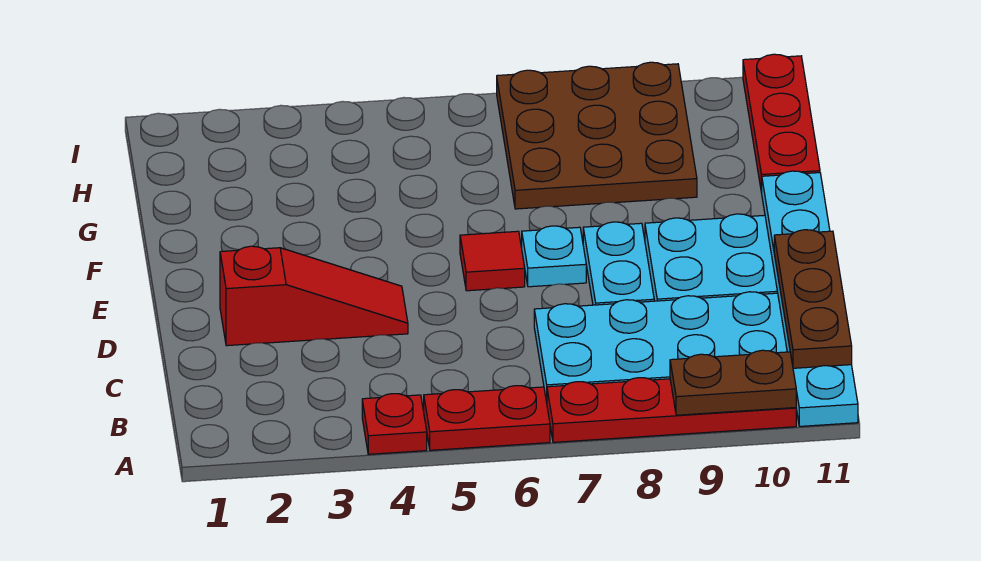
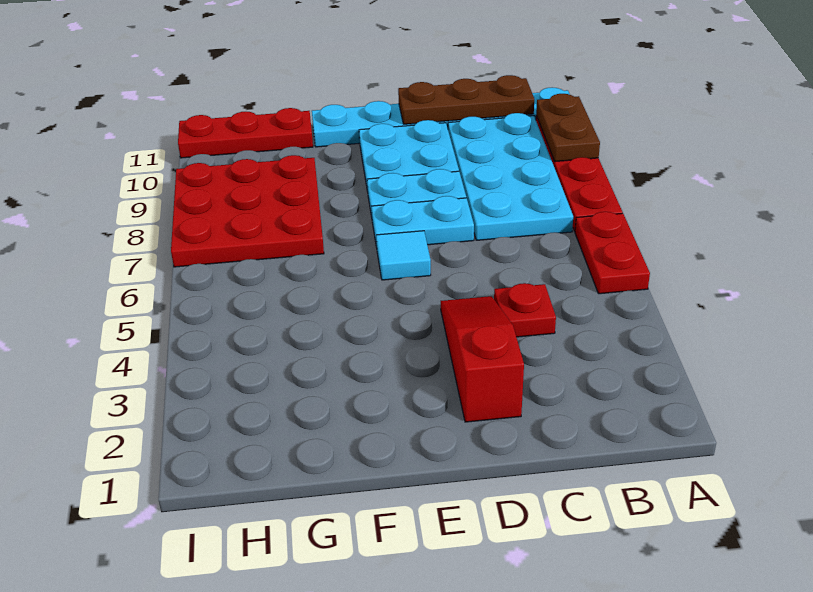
red 1x1 plate [362,394,427,454] -> red 1x1 plate moved to [494,283,556,337]
red 1x1 tile [460,231,525,291] -> cyan 1x1 tile [376,231,431,280]
cyan 1x1 plate [522,226,586,287] -> cyan 1x2 plate [371,196,474,248]
brown 3x3 plate [497,62,697,209] -> red 3x3 plate [171,155,324,267]

